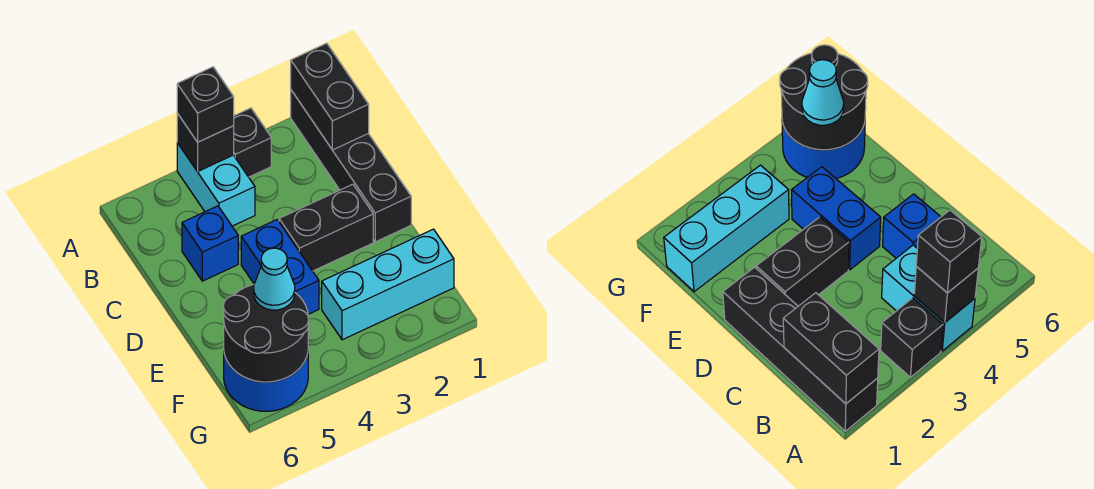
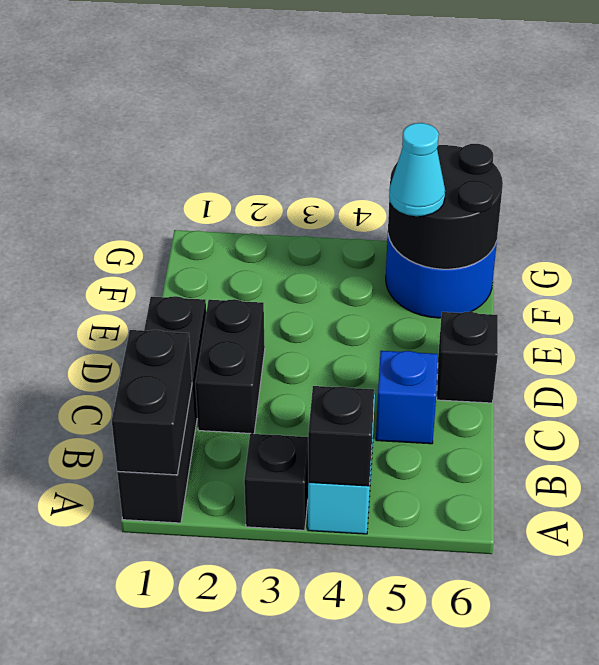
black 1x1 brick [177,67,234,142] -> black 1x1 brick moved to [437,312,498,403]
black 1x2 brick [279,184,373,271] -> black 1x2 brick turned to [195,299,265,434]
blue 1x2 brick [241,220,319,314] -> none
cyan 1x3 brick [322,229,454,340] -> none

